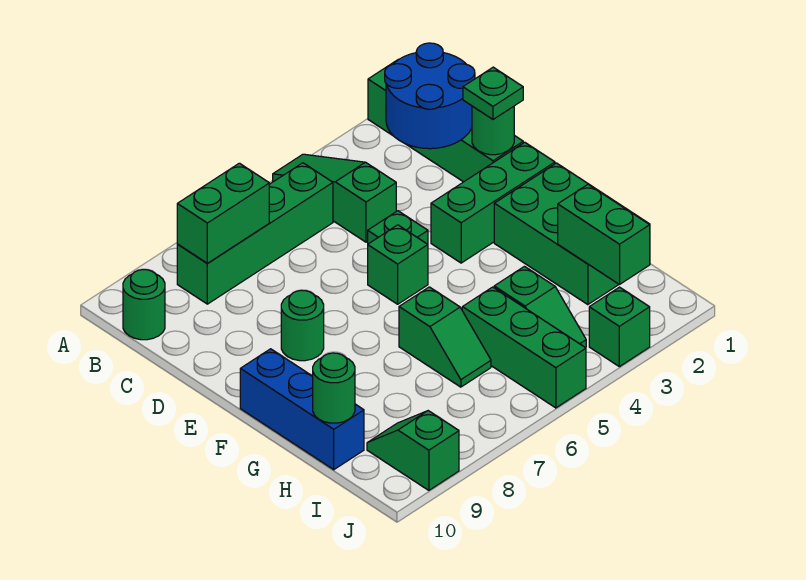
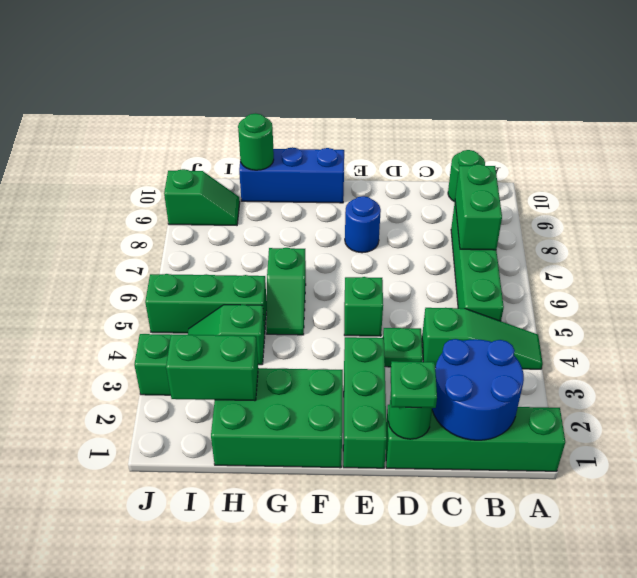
green 1x1 round brick [281,290,324,361] -> blue 1x1 round brick [345,196,381,253]
green 1x2 slope [399,287,491,387] -> green 1x2 slope turned to [266,248,306,335]

